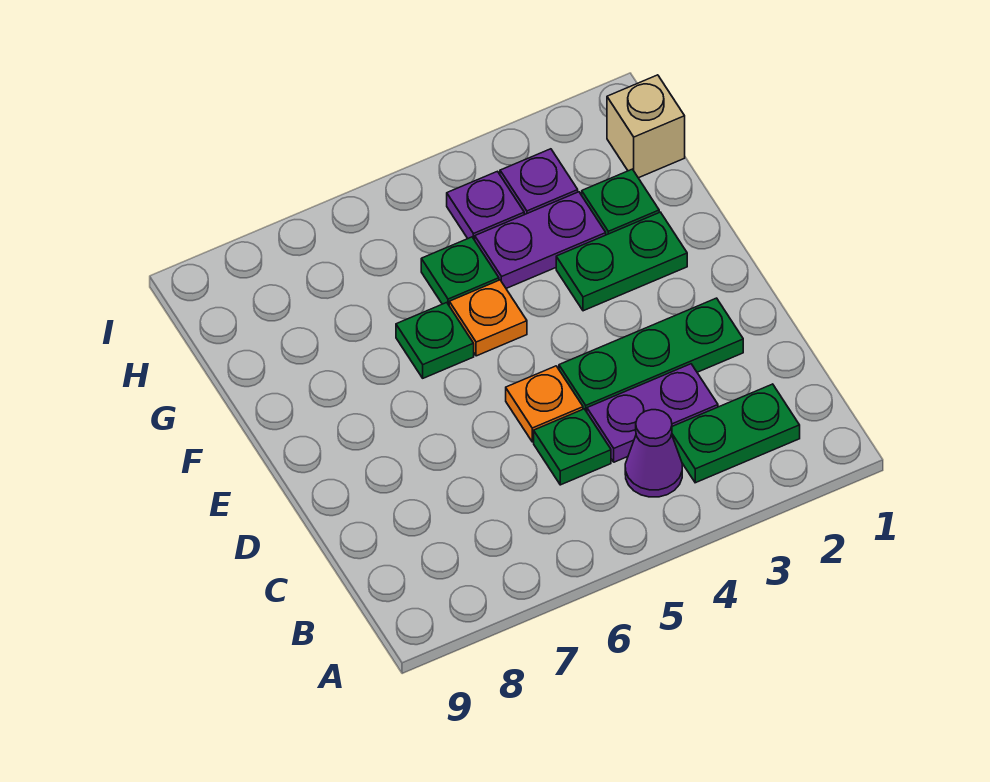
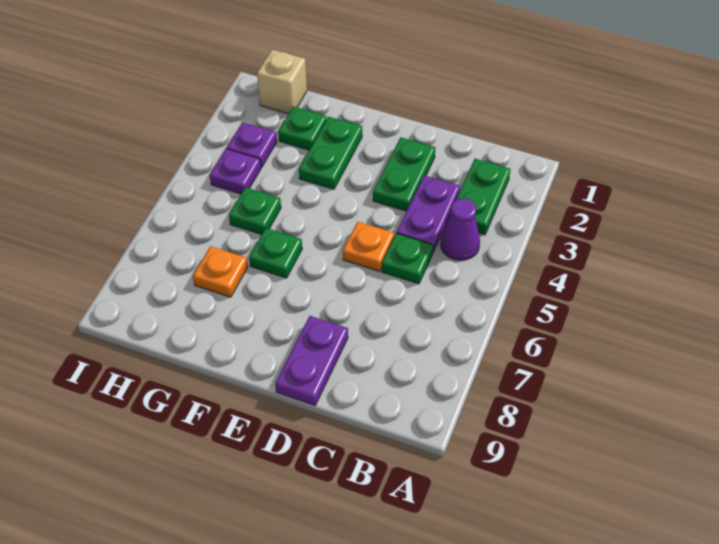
green 1x3 plate [559,298,743,412] -> green 1x2 plate [373,137,435,211]
orange 1x1 plate [449,280,527,356] -> orange 1x1 plate moved to [193,246,248,297]
purple 1x2 plate [475,192,606,288] -> purple 1x2 plate moved to [275,316,348,405]

